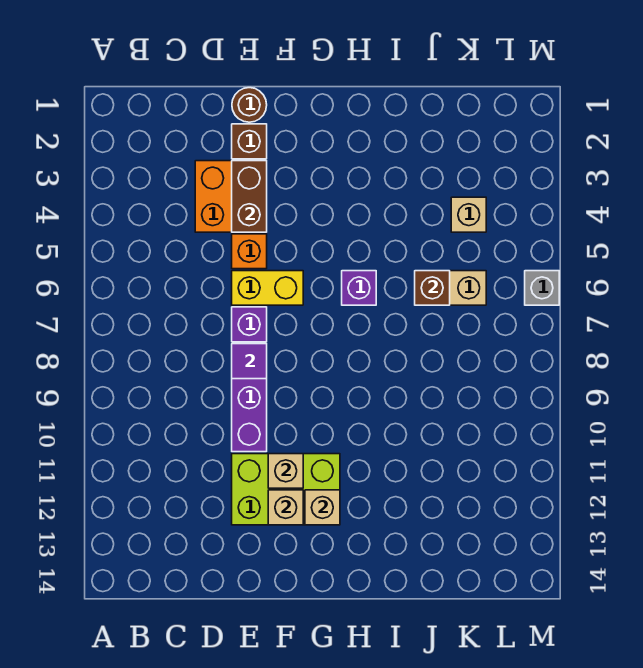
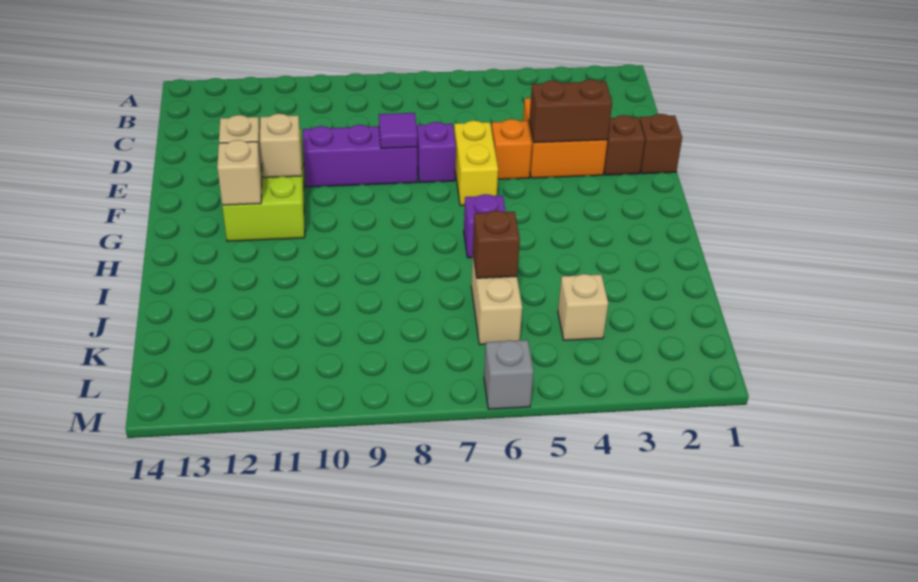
brown 1x1 round brick [232,88,267,122] -> brown 1x1 brick [640,114,682,174]

